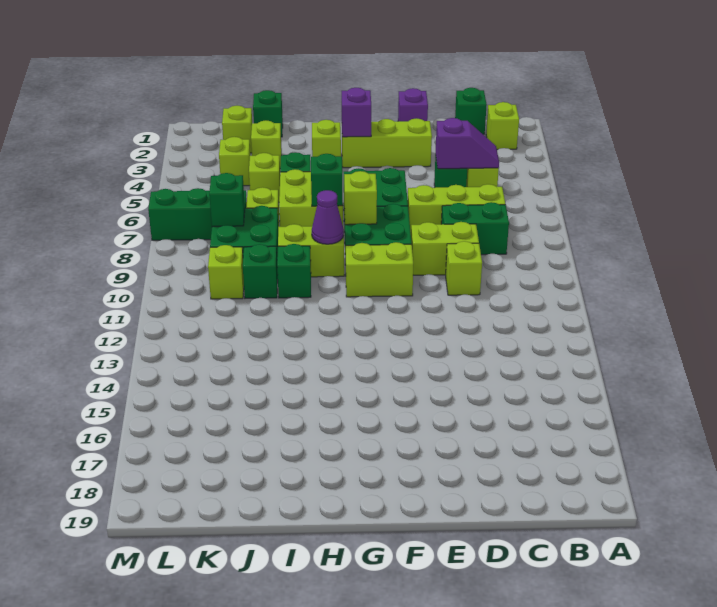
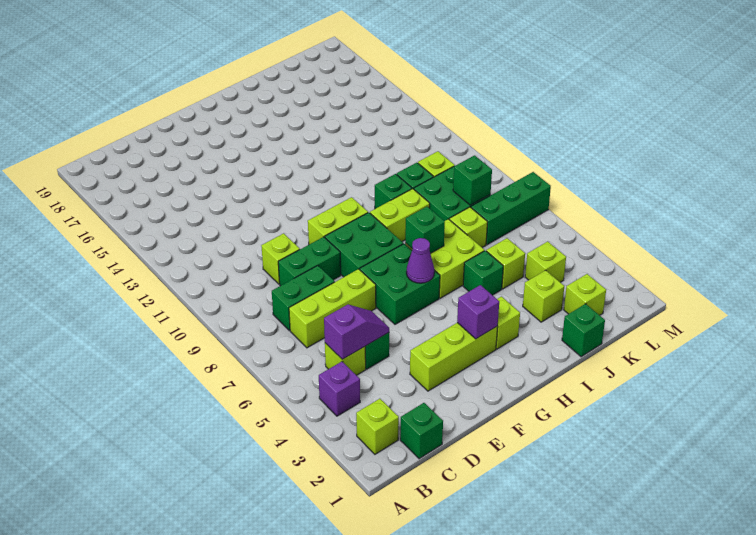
purple 1x2 slope [436,118,499,169] -> purple 1x2 slope turned to [324,304,389,359]
lime 1x2 brick [411,222,479,275] -> green 1x2 brick [278,237,341,286]
purple 1x1 brick [398,88,428,121] -> purple 1x1 brick moved to [319,362,360,416]
lime 1x1 brick [344,171,377,225] -> none
purple 1x1 cone [312,190,344,244] -> purple 1x1 cone moved to [406,238,434,283]

